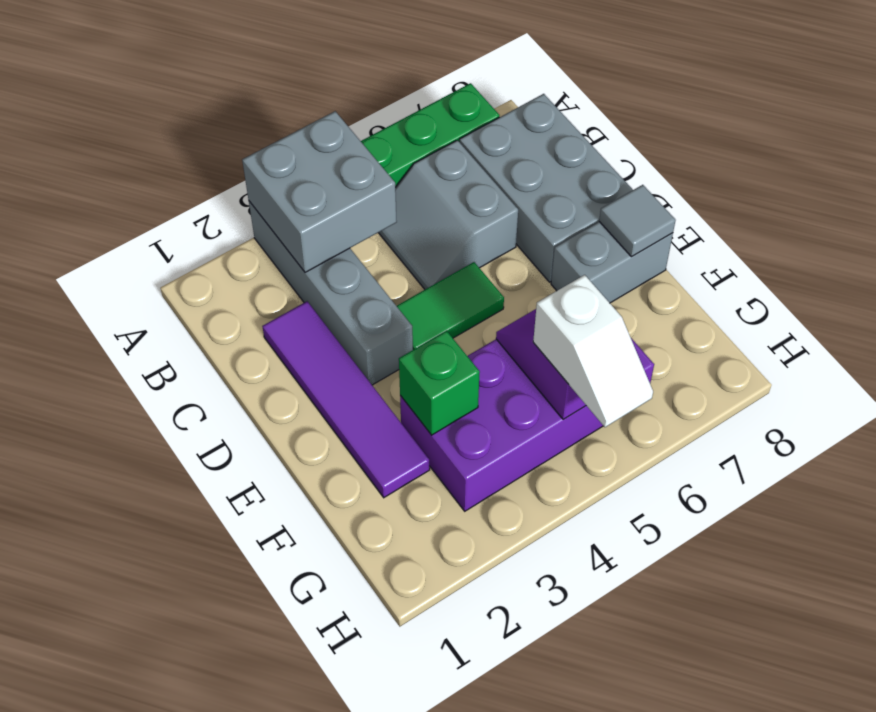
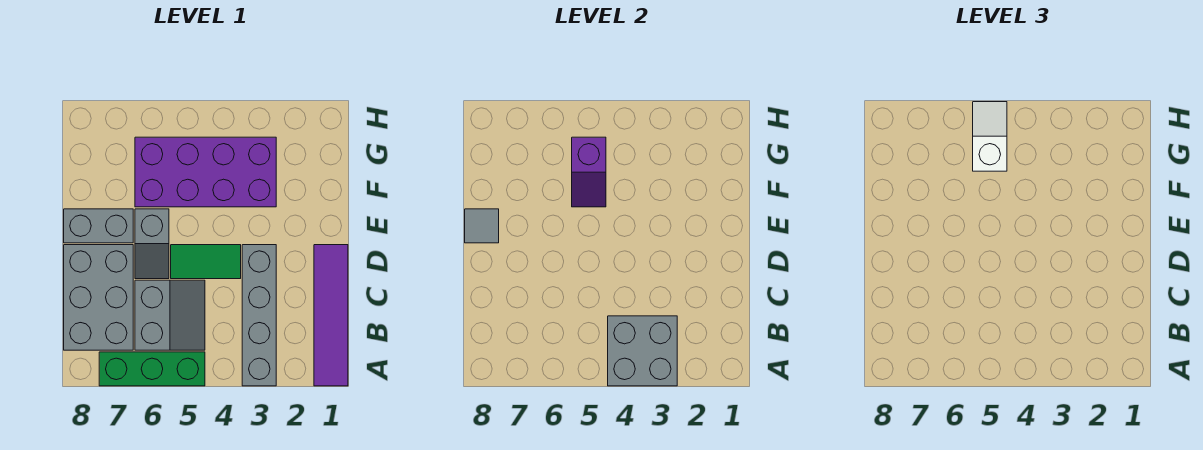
purple 1x4 tile [262,301,430,498] -> purple 1x4 tile moved to [314,245,348,386]
none -> grey 1x2 slope [135,209,169,279]
green 1x1 brick [399,331,480,435] -> none

